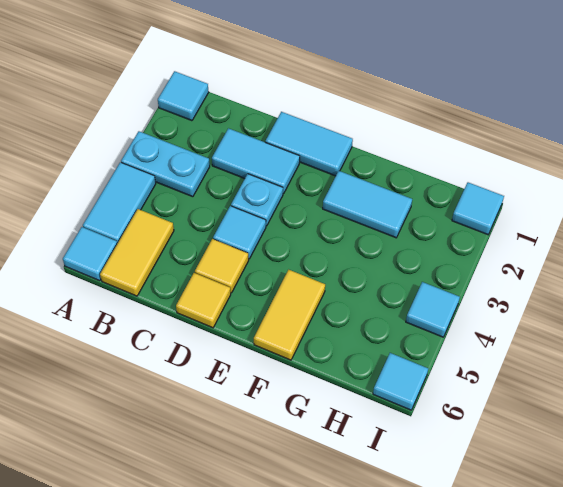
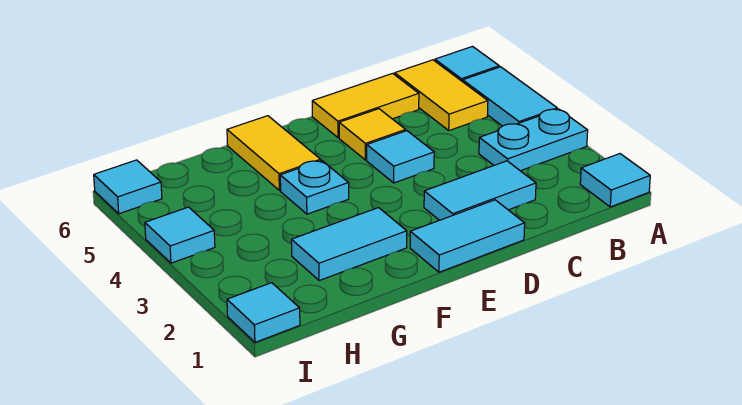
cyan 1x1 plate [231,174,283,226] -> cyan 1x1 plate moved to [280,160,349,214]
yellow 1x1 tile [176,273,231,328] -> yellow 1x2 tile [312,73,419,138]

